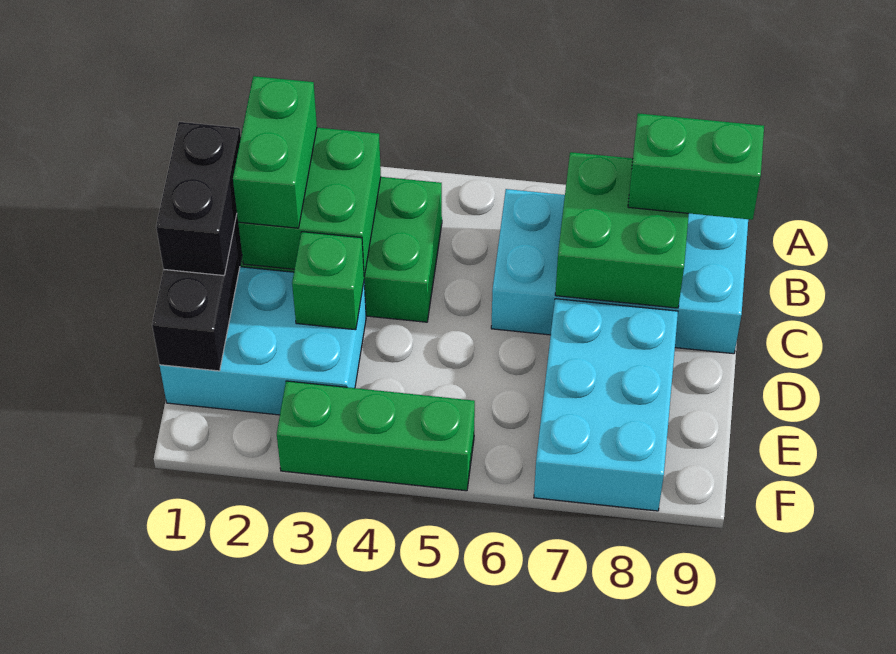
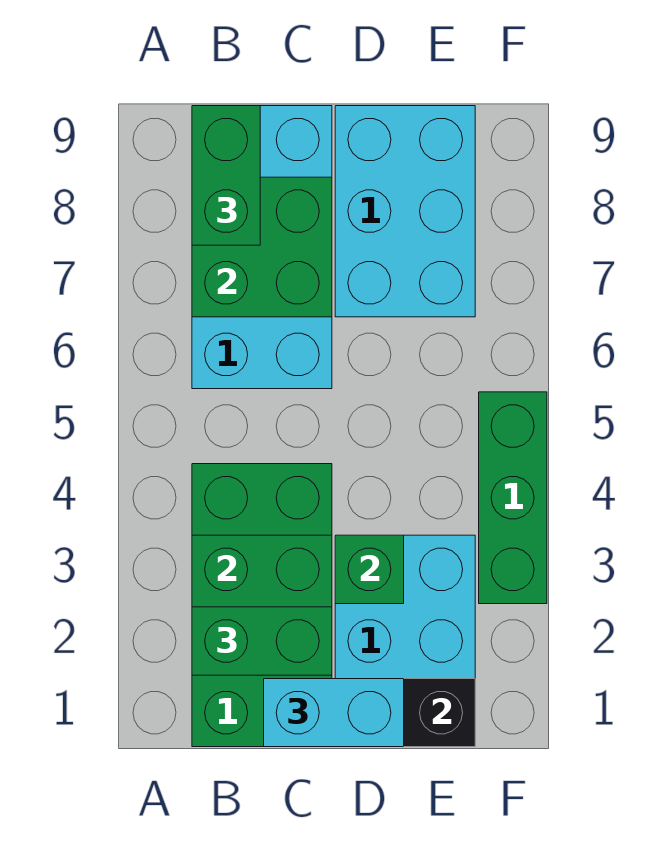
black 1x2 brick [156,122,241,276] -> cyan 1x2 brick [264,679,404,747]
cyan 2x3 brick [534,299,678,511] -> cyan 2x3 brick turned to [335,106,475,317]

